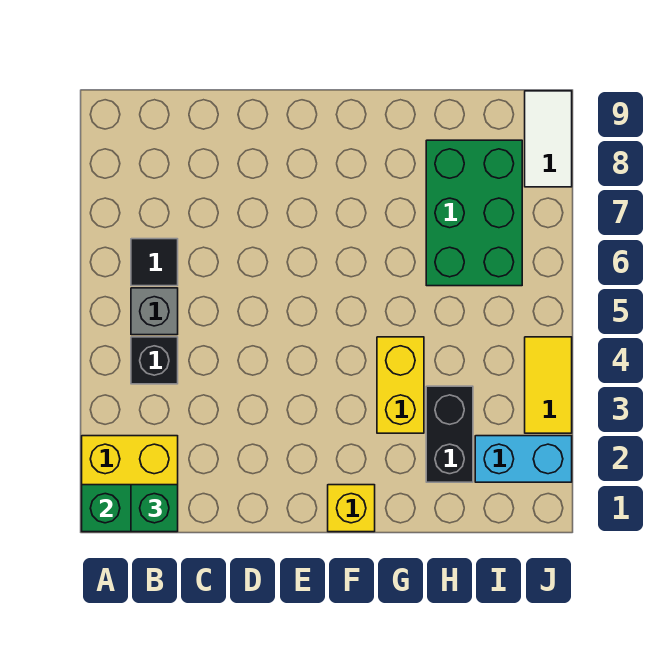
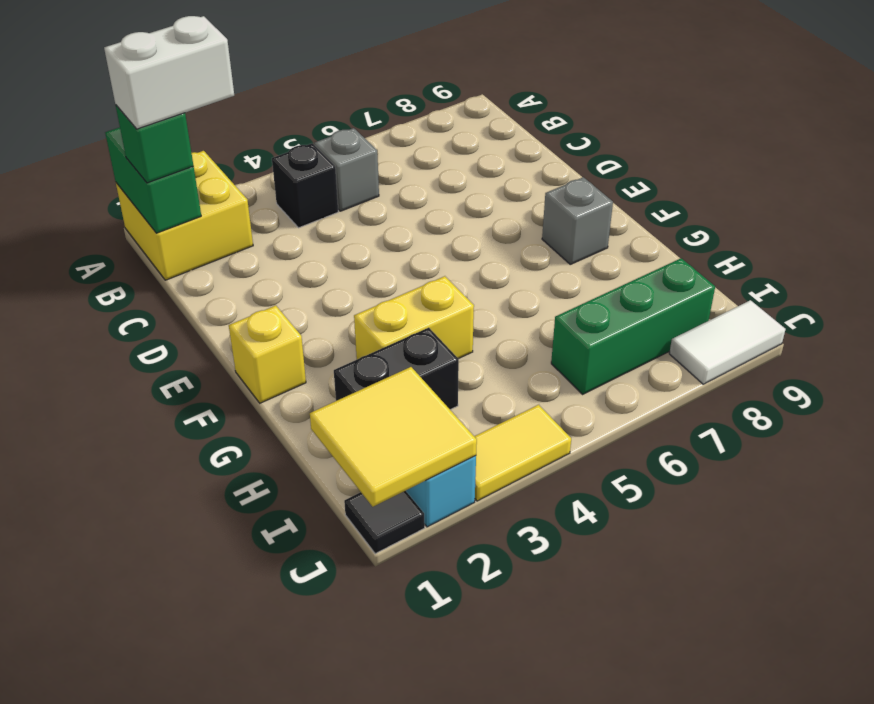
none -> white 1x2 brick [104,16,234,129]
black 1x1 tile [131,239,178,286] -> black 1x1 tile moved to [344,491,425,554]
none -> grey 1x1 brick [542,177,613,264]
green 2x3 brick [426,140,522,286] -> green 1x3 brick [551,258,715,394]
none -> yellow 2x2 tile [310,367,477,507]

